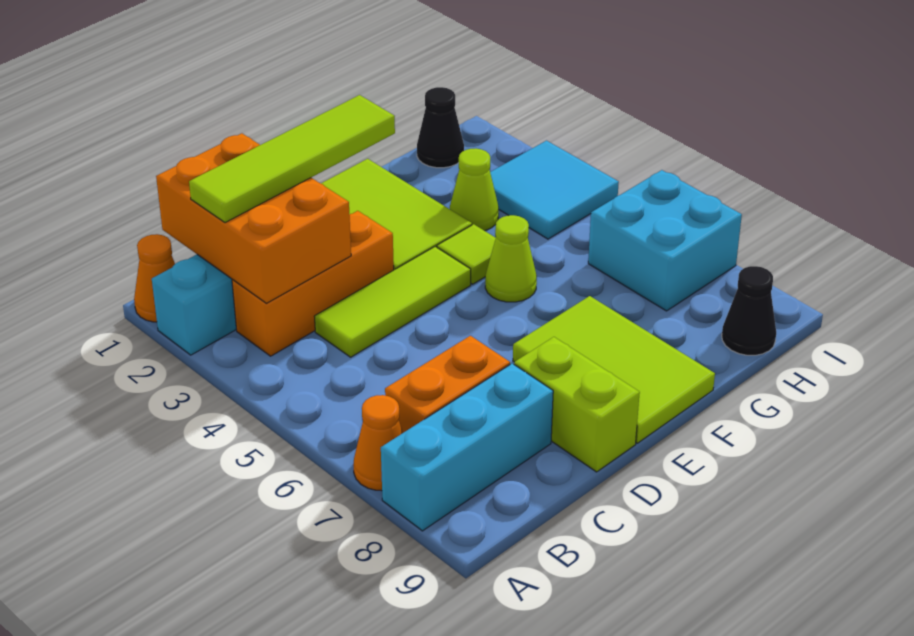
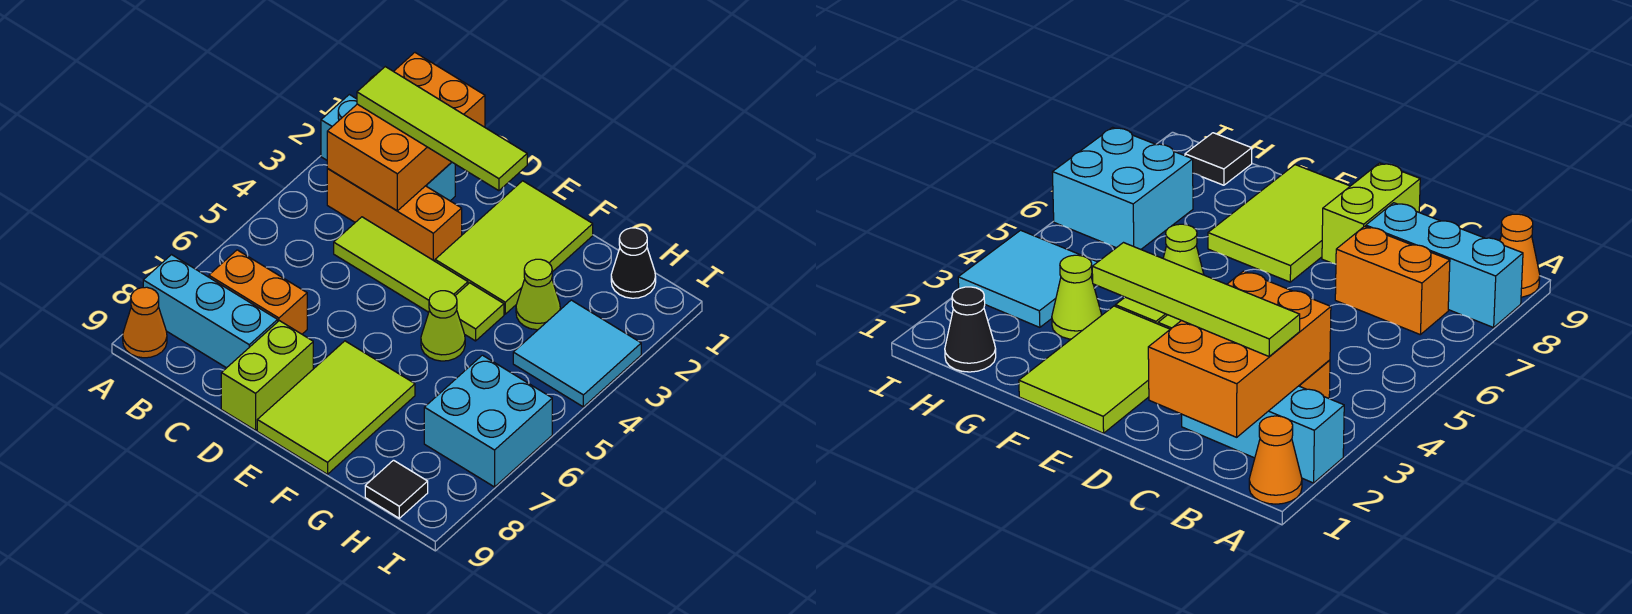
orange 1x1 cone [353,395,403,491] -> orange 1x1 cone moved to [123,287,167,358]
black 1x1 cone [722,266,776,355] -> black 1x1 tile [365,460,428,518]

